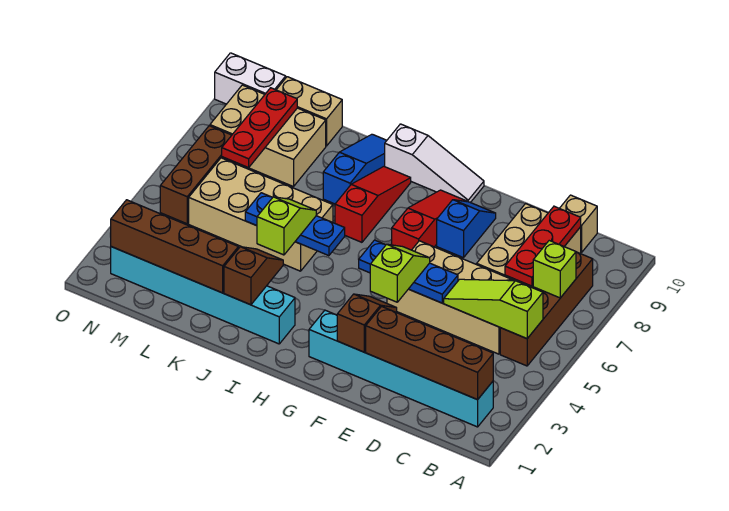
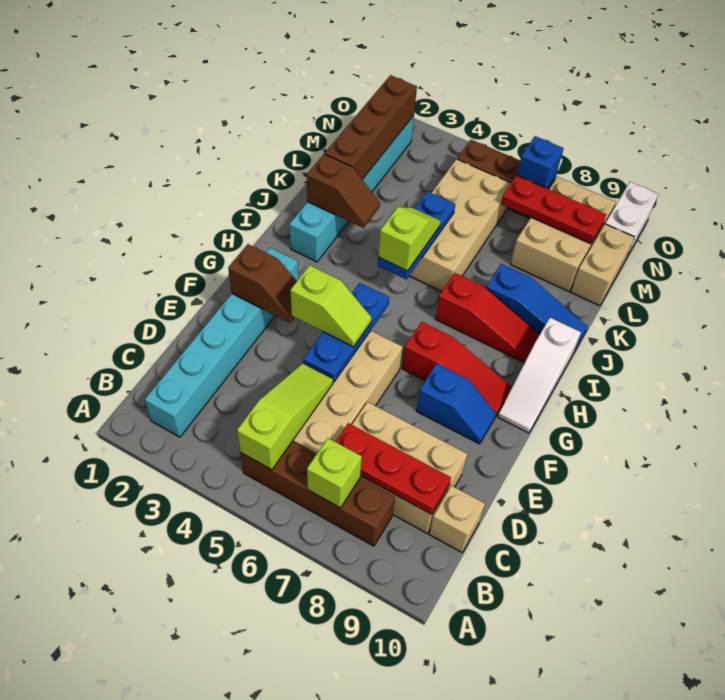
brown 1x4 brick [366,306,493,400] -> none
lime 1x2 slope [257,197,316,255] -> lime 1x2 slope turned to [378,207,441,271]
none -> blue 1x1 brick [517,136,564,189]

